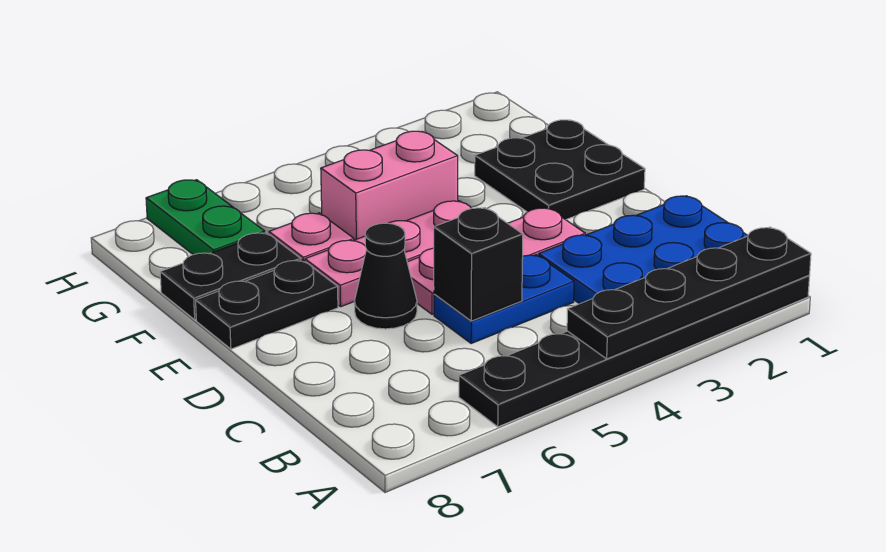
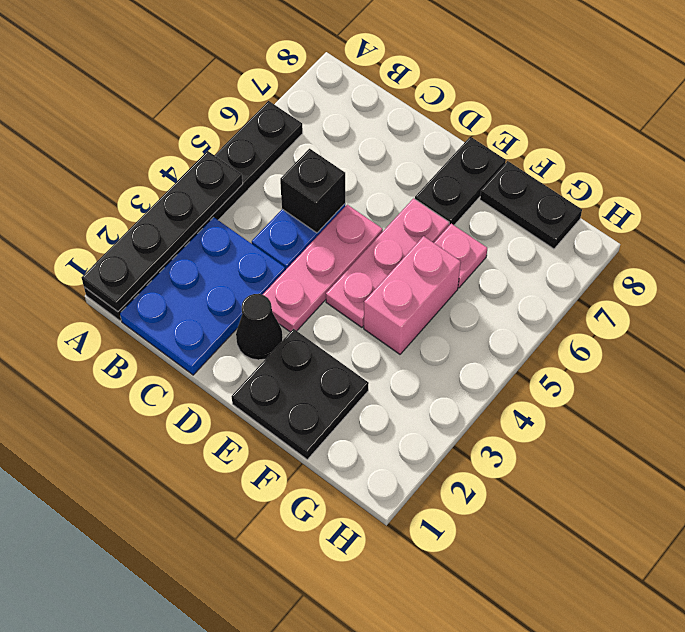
black 1x1 cone [354,223,417,329] -> black 1x1 cone moved to [236,294,283,360]
black 1x2 plate [160,233,301,320] -> black 1x2 plate turned to [480,161,582,249]
green 1x2 plate [146,180,265,255] -> none

